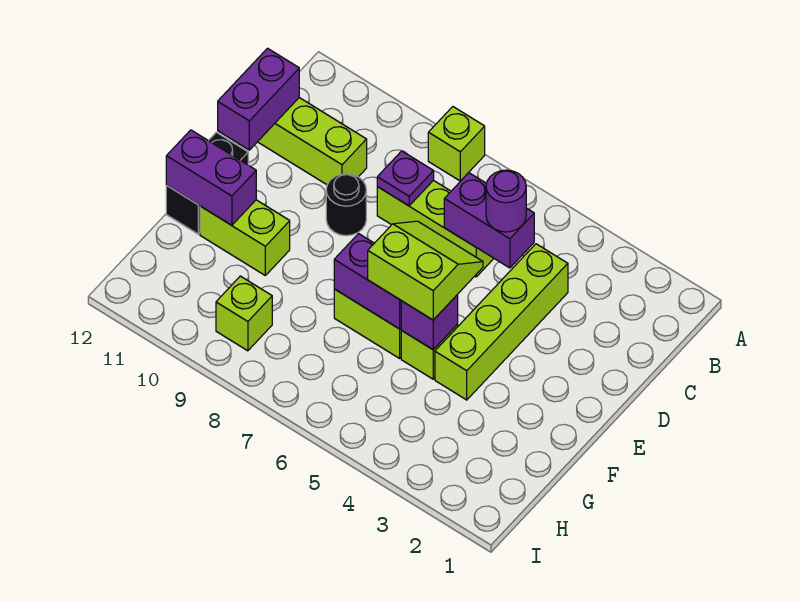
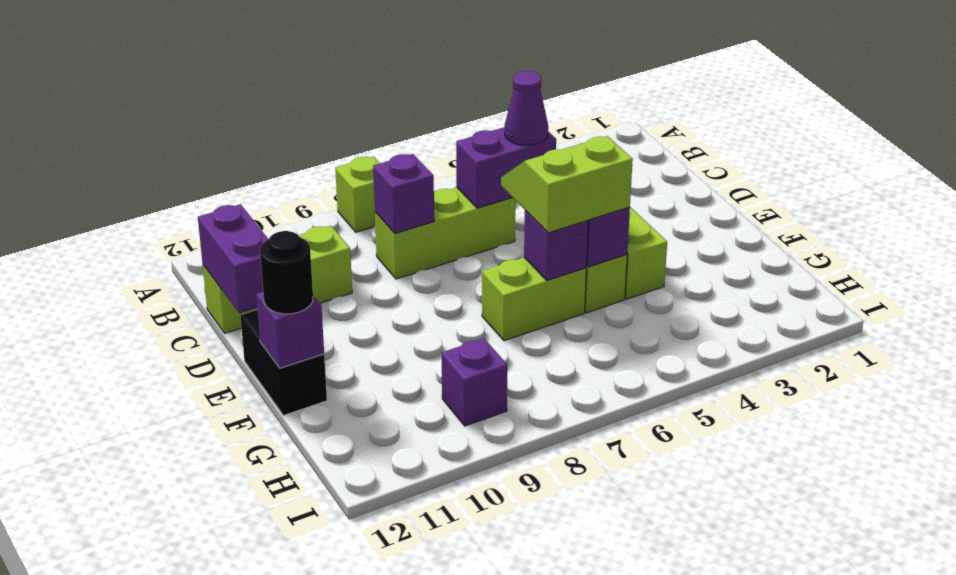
purple 1x1 round brick [486,170,526,232] -> purple 1x1 cone [505,71,548,145]
purple 1x1 plate [377,151,434,206] -> purple 1x1 brick [373,154,434,234]
black 1x1 round brick [326,174,366,236] -> black 1x1 round brick moved to [260,231,313,314]
purple 1x2 brick [334,234,401,329] -> purple 1x1 brick [524,210,588,280]
lime 1x2 brick [200,200,290,275] -> none
purple 1x2 brick [166,130,256,225] -> purple 1x1 brick [256,292,324,368]
lime 1x1 brick [216,276,272,351] -> purple 1x1 brick [442,338,507,426]

